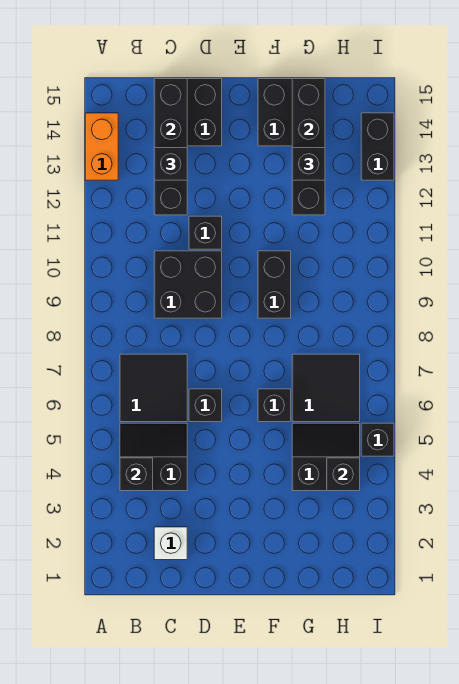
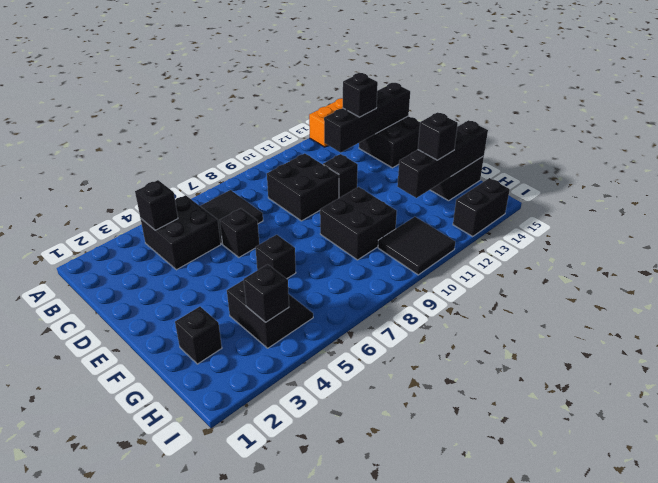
black 2x2 slope [120,423,187,491] -> black 2x2 brick [140,195,221,270]
white 1x1 brick [154,527,187,560] -> none
black 1x2 brick [258,251,291,318] -> black 2x2 brick [320,187,397,260]
black 2x2 tile [292,354,360,422] -> black 2x2 tile moved to [378,217,455,275]
black 1x1 brick [361,423,394,456] -> black 1x1 brick moved to [175,307,222,364]

